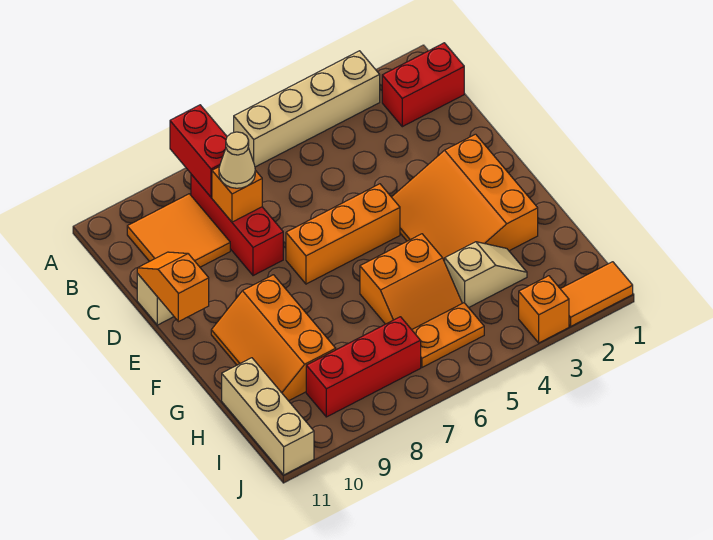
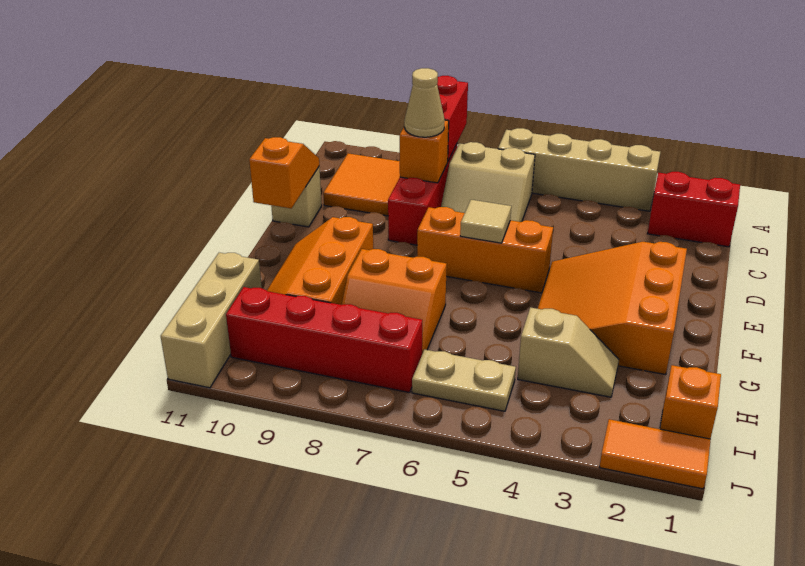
none -> tan 2x2 slope [441,142,535,222]
none -> tan 1x1 tile [460,200,511,243]
orange 2x2 slope [360,234,462,330] -> orange 2x2 slope moved to [342,249,447,354]
orange 1x2 plate [412,303,484,367] -> tan 1x2 plate [412,350,516,411]
red 1x3 brick [306,317,421,417] -> red 1x4 brick [226,287,422,393]
orange 1x1 brick [519,276,569,343] -> orange 1x1 brick moved to [660,365,721,439]

